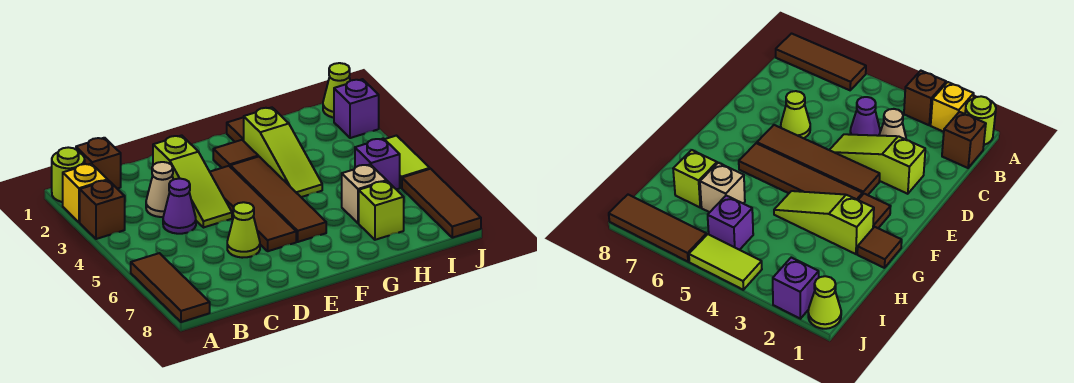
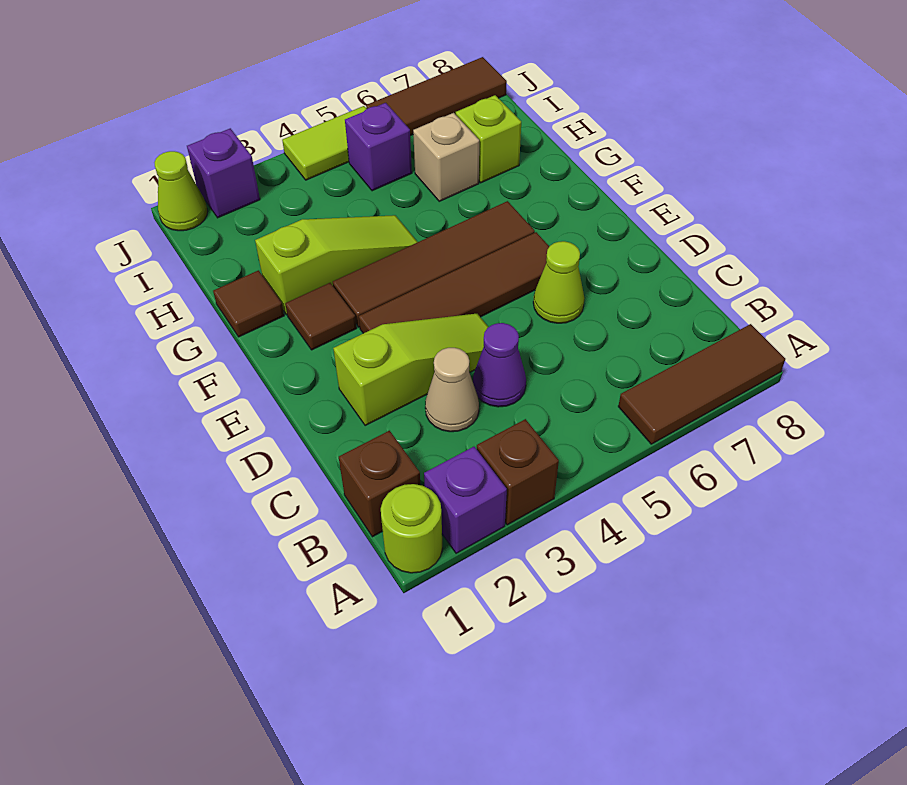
yellow 1x1 brick [63,164,108,222] -> purple 1x1 brick [424,447,507,553]

